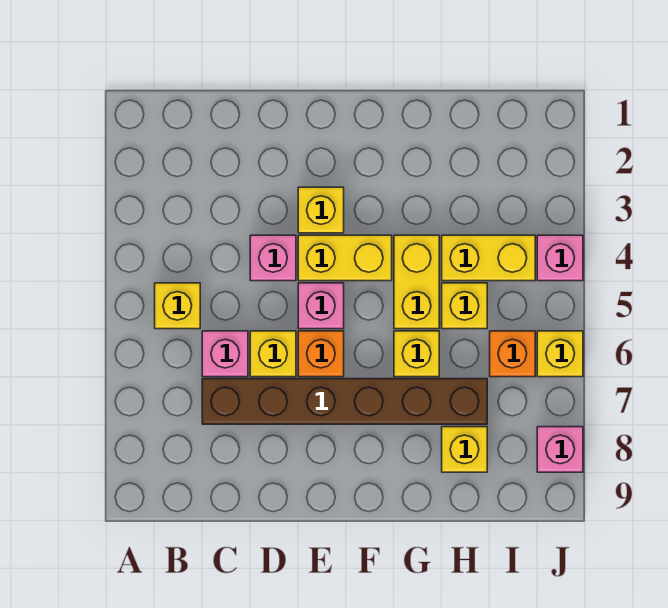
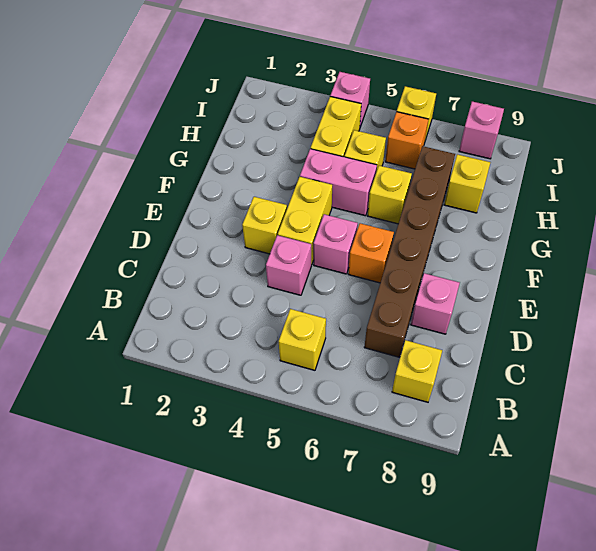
pink 1x1 brick [202,331,248,377] -> pink 1x1 brick moved to [411,273,460,334]
yellow 1x1 brick [250,331,296,377] -> yellow 1x1 brick moved to [392,340,442,402]
yellow 1x2 brick [394,235,439,329] -> pink 1x2 brick [300,149,377,216]

